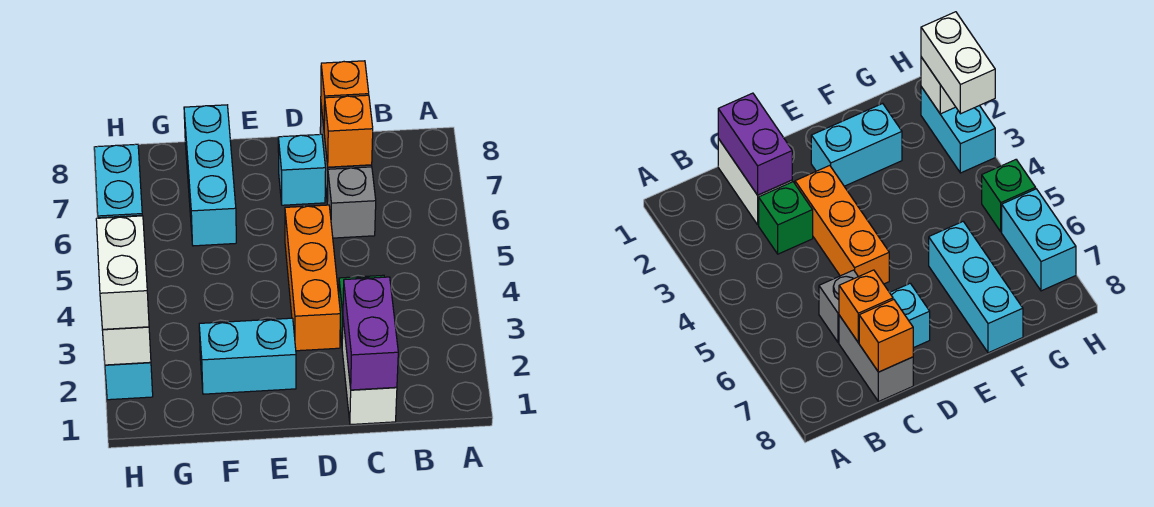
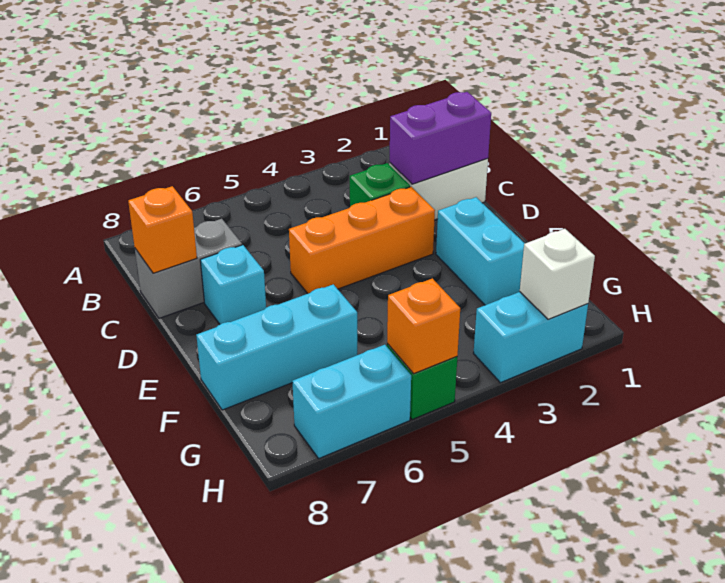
grey 1x1 brick [327,167,376,238] -> none
orange 1x1 brick [324,95,373,167] -> orange 1x1 brick moved to [387,278,460,373]
white 1x2 brick [96,216,149,329] -> none

